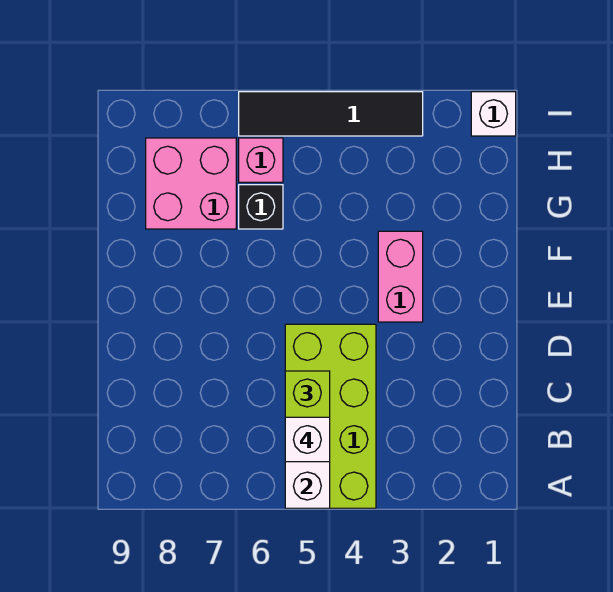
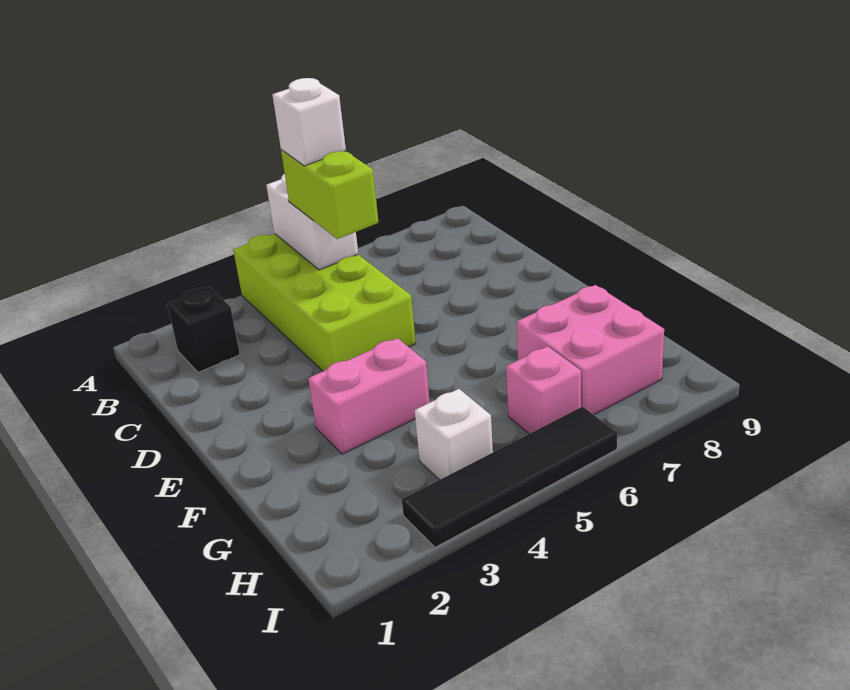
pink 1x2 brick [378,231,423,322] -> pink 1x2 brick turned to [308,338,430,454]
black 1x1 brick [239,185,283,229] -> black 1x1 brick moved to [167,287,240,372]
white 1x1 brick [471,92,516,136] -> white 1x1 brick moved to [415,389,493,480]

